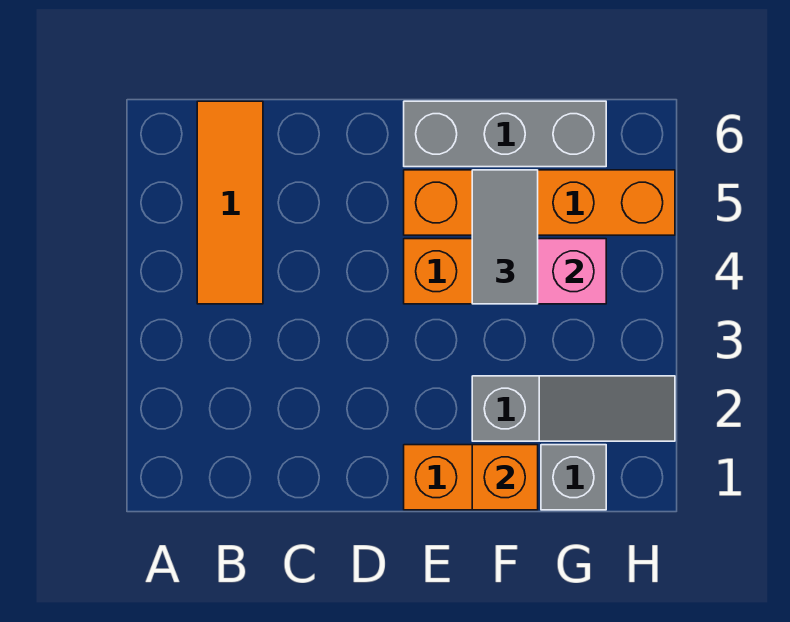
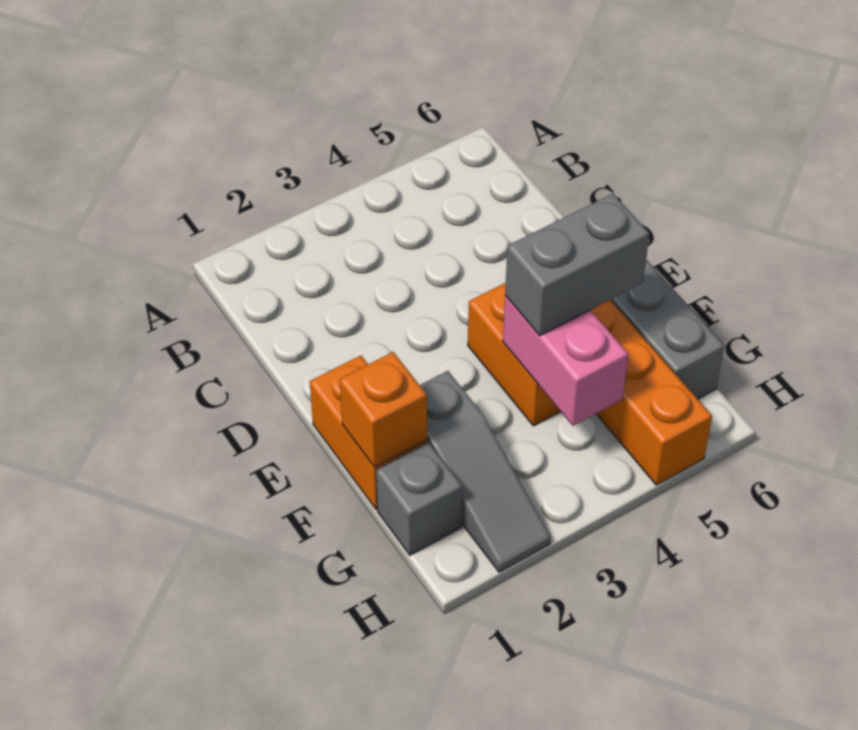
orange 1x3 tile [197,101,263,304] -> none
grey 1x2 tile [472,170,538,304] -> grey 1x2 brick [505,194,649,336]

